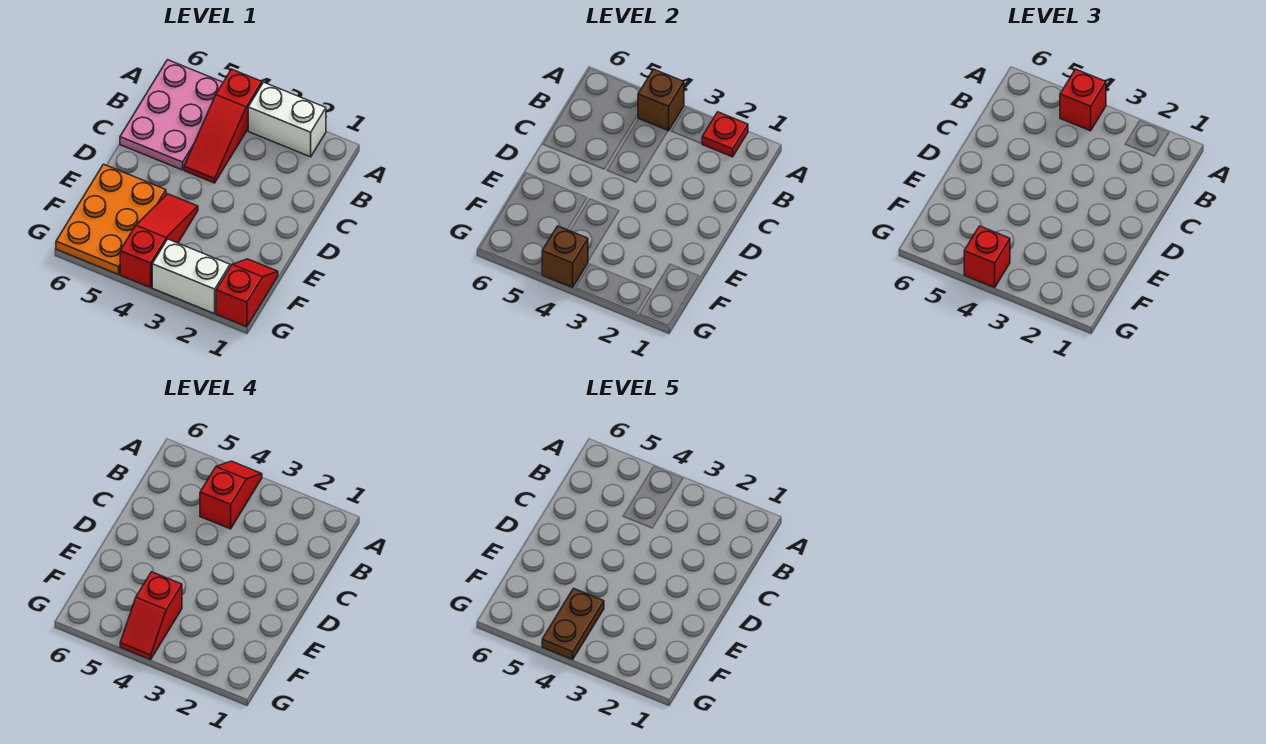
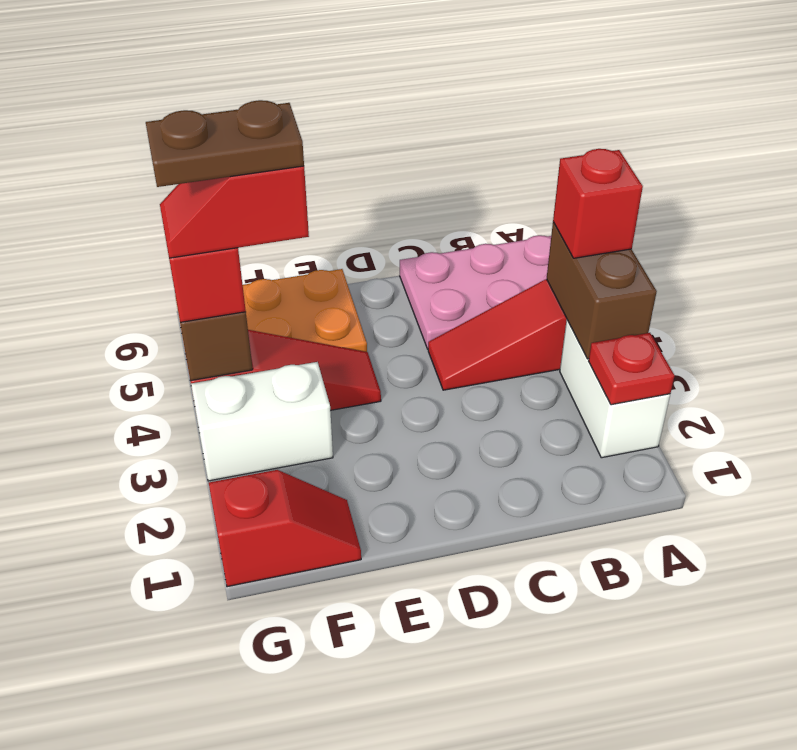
brown 1x1 brick [638,69,684,131] -> brown 1x2 brick [547,222,657,359]
red 1x2 slope [200,461,262,529] -> none
white 1x2 brick [152,239,230,314] -> white 1x2 brick turned to [191,362,333,481]

